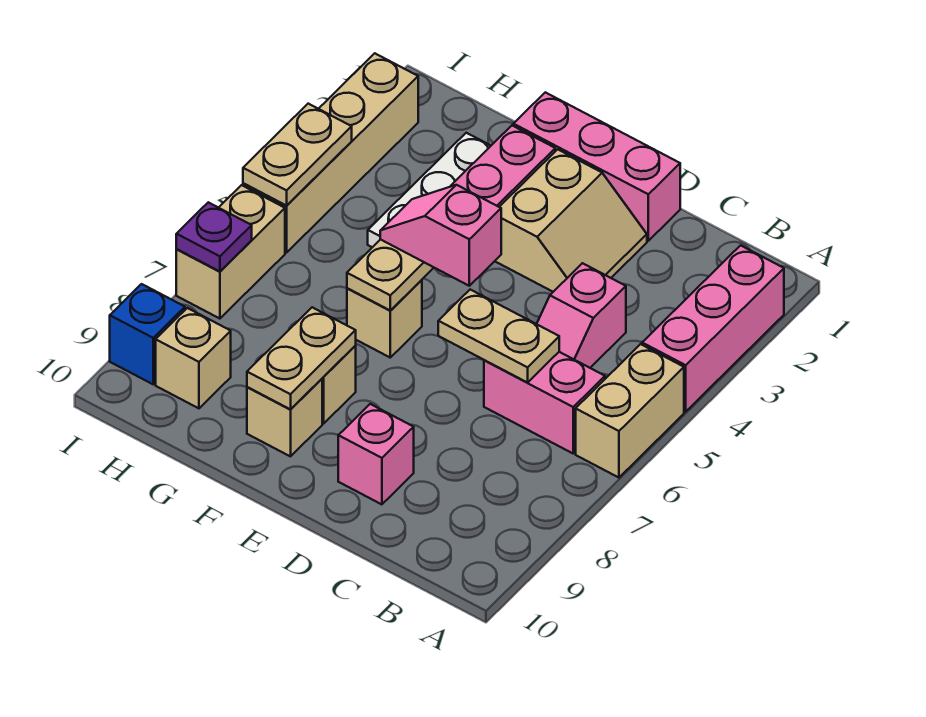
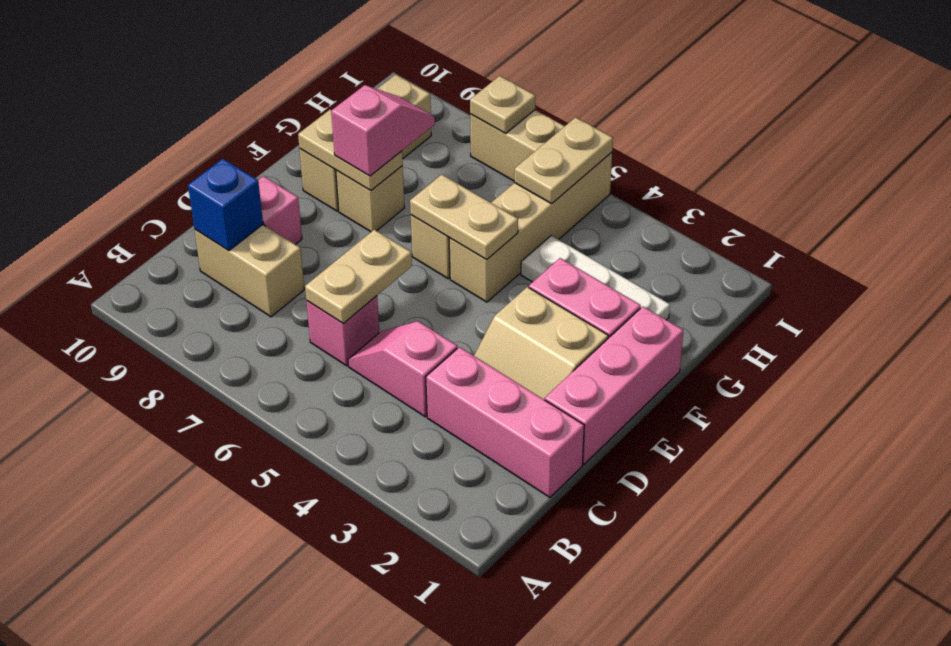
pink 1x3 brick [642,245,784,412] -> pink 1x3 brick moved to [426,347,584,497]
tan 1x2 brick [576,344,684,478] -> tan 1x2 brick moved to [194,225,304,317]
pink 1x2 brick [484,352,605,453] -> pink 1x1 brick [306,296,379,366]
pink 1x2 slope [380,185,501,286] -> pink 1x2 slope moved to [331,85,435,176]
tan 1x4 brick [243,53,418,253] -> tan 1x4 brick turned to [449,152,612,302]
tan 1x2 plate [243,104,352,206] -> tan 1x2 plate turned to [514,117,613,204]
purple 1x1 plate [176,202,252,271] -> tan 1x1 plate [470,76,535,133]
blue 1x1 brick [110,284,185,384] -> blue 1x1 brick moved to [188,159,263,250]

